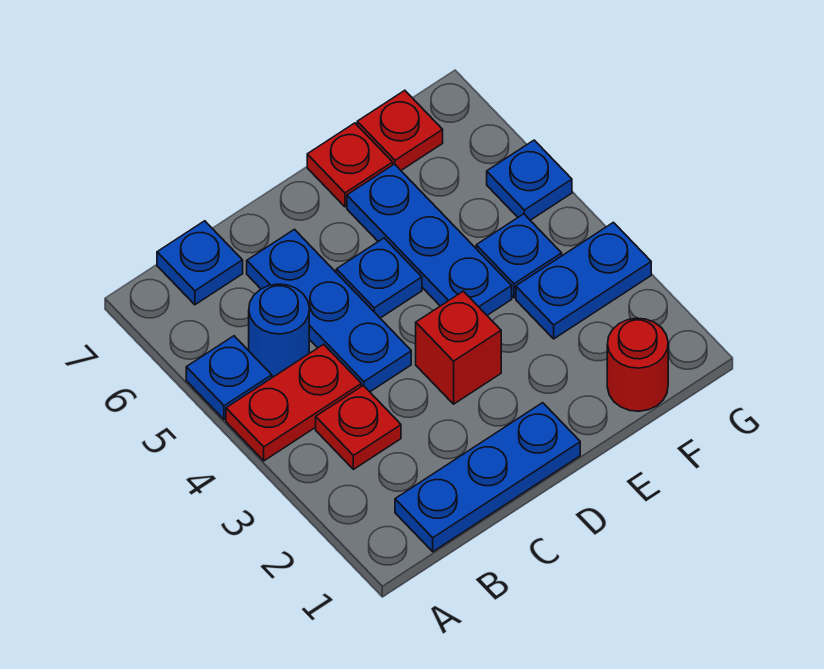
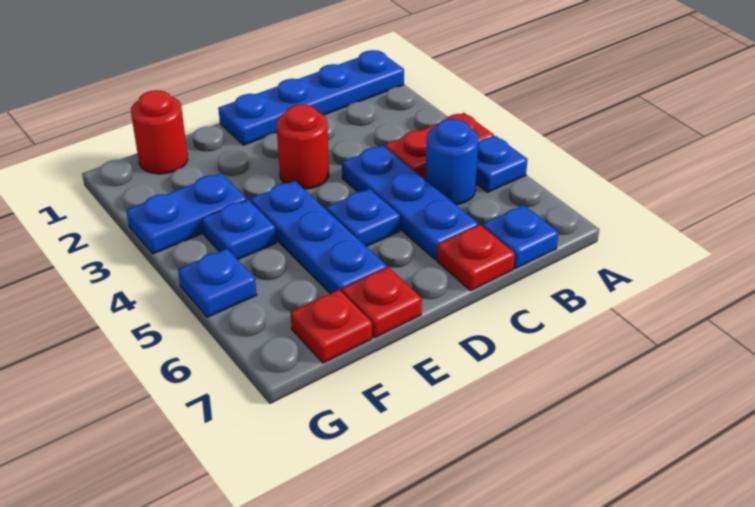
blue 1x3 plate [395,403,580,552] -> blue 1x4 plate [218,50,404,145]
red 1x1 plate [316,386,401,469] -> red 1x1 plate moved to [437,225,515,291]
red 1x1 brick [416,291,501,404] -> red 1x1 round brick [276,104,329,189]

